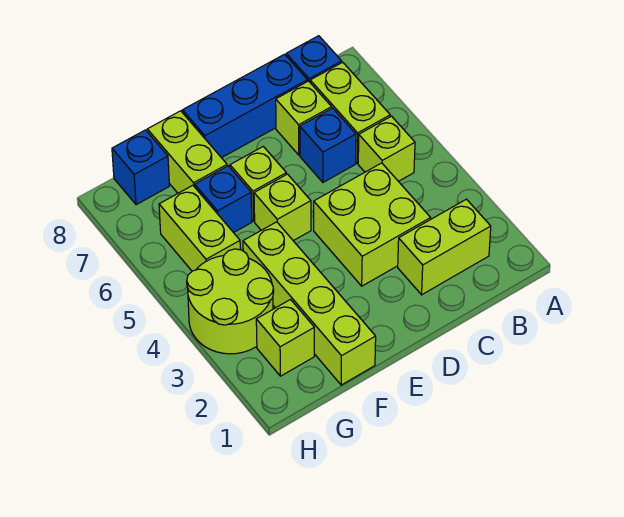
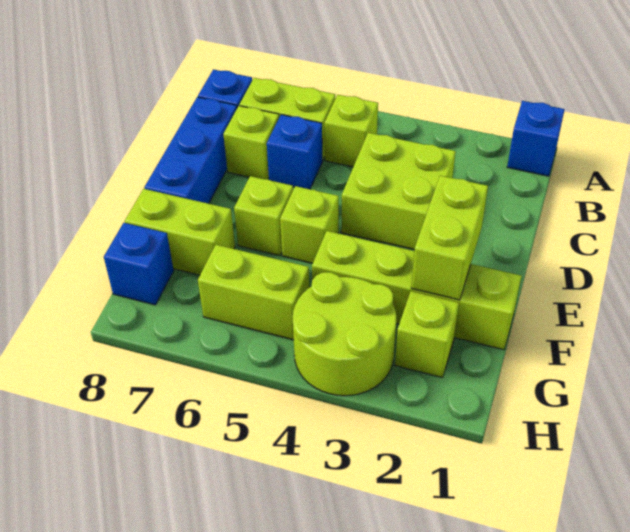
lime 1x2 brick [398,199,491,295] -> lime 1x2 brick moved to [411,175,488,300]
blue 1x1 brick [195,166,252,233] -> blue 1x1 brick moved to [507,101,565,176]

